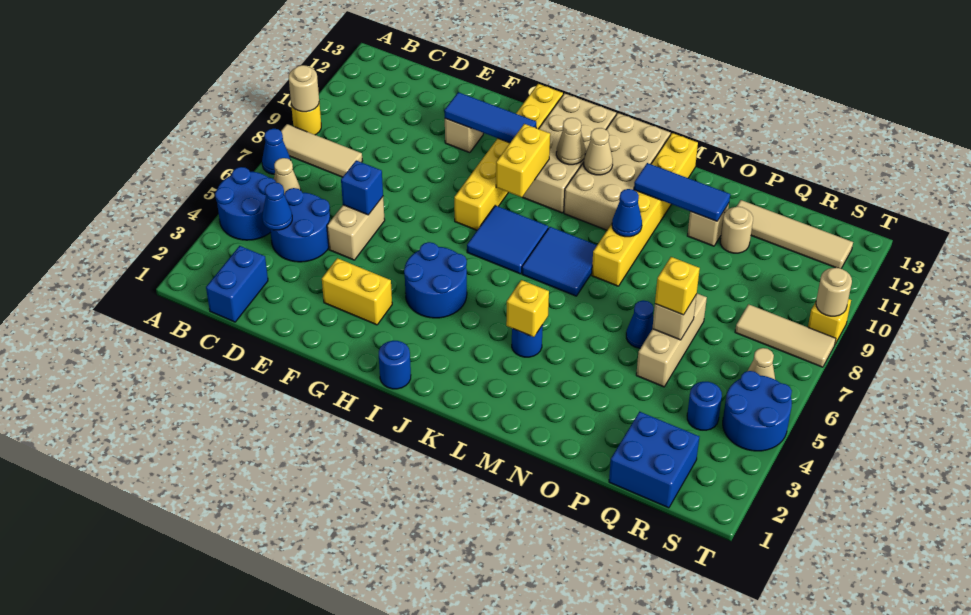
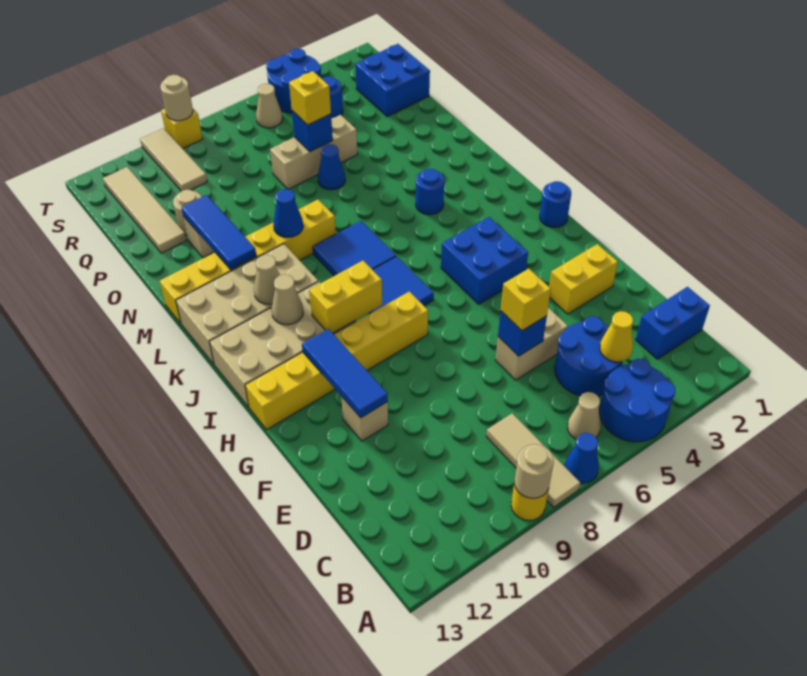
blue 1x1 cone [262,182,292,230] -> yellow 1x1 cone [600,311,633,362]
yellow 1x2 brick [322,258,392,325] -> yellow 1x2 brick turned to [549,244,618,314]
blue 2x2 round brick [404,242,467,318] -> blue 2x2 brick [441,217,528,304]
yellow 1x1 brick [506,280,549,337] -> yellow 1x1 brick moved to [501,269,551,331]
tan 1x1 brick [652,294,697,340] -> blue 1x1 brick [292,111,333,152]
tan 1x3 tile [735,304,836,367] -> tan 1x3 tile moved to [140,128,207,191]

